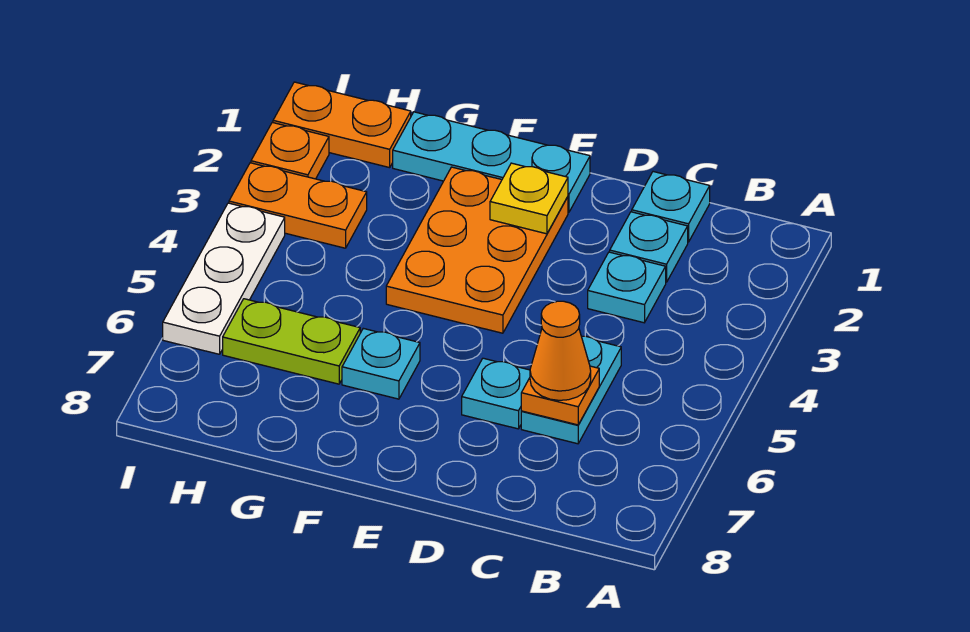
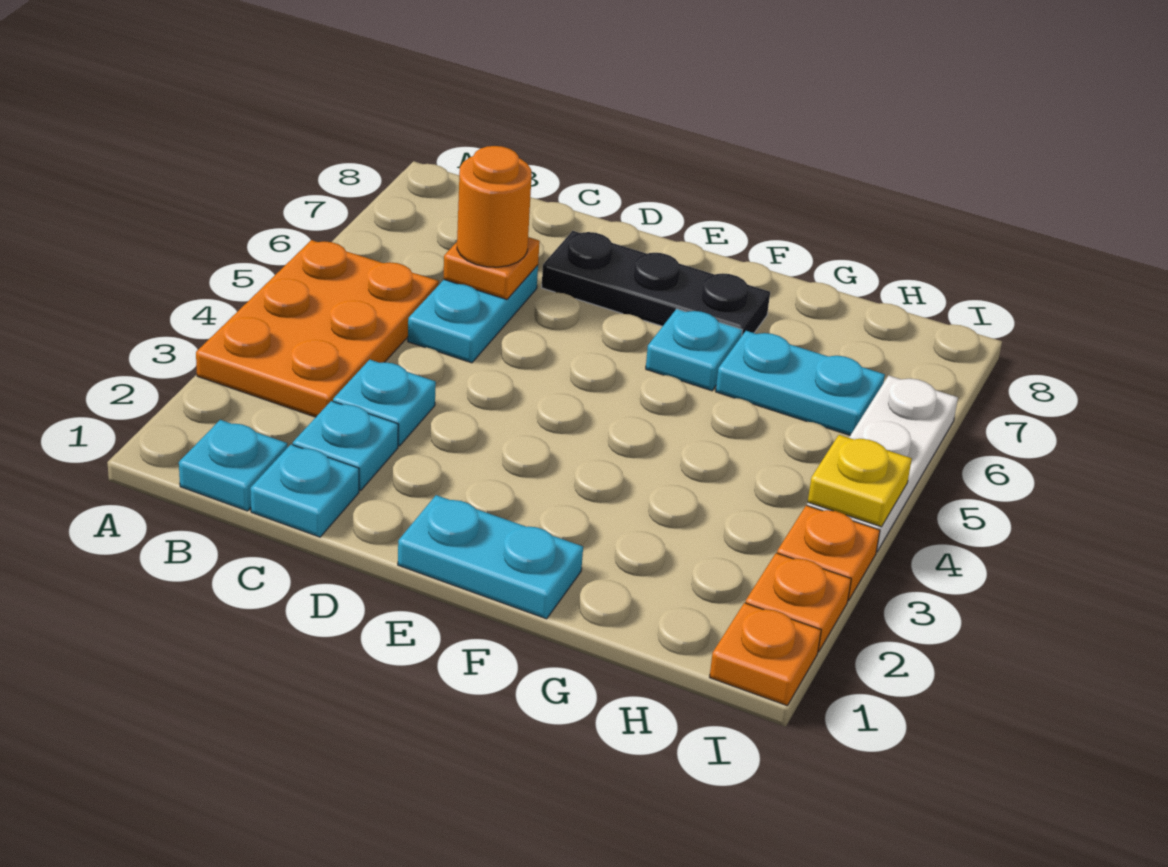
orange 1x1 cone [530,301,591,400] -> orange 1x1 round brick [457,146,532,267]
cyan 1x1 plate [462,358,530,429] -> cyan 1x1 plate moved to [179,420,287,511]
none -> black 1x3 plate [541,231,770,335]
cyan 1x3 plate [393,112,590,212] -> cyan 1x2 plate [398,495,583,619]
orange 2x3 plate [386,167,568,333] -> orange 2x3 plate moved to [196,240,439,417]
yellow 1x1 plate [490,163,568,234] -> yellow 1x1 plate moved to [808,435,912,527]
lime 1x2 plate [223,299,360,384] -> cyan 1x2 plate [716,331,885,435]
orange 1x2 plate [273,82,411,168] -> orange 1x1 plate [710,603,821,705]
orange 1x2 plate [229,163,367,248] -> orange 1x1 plate [777,505,880,601]

